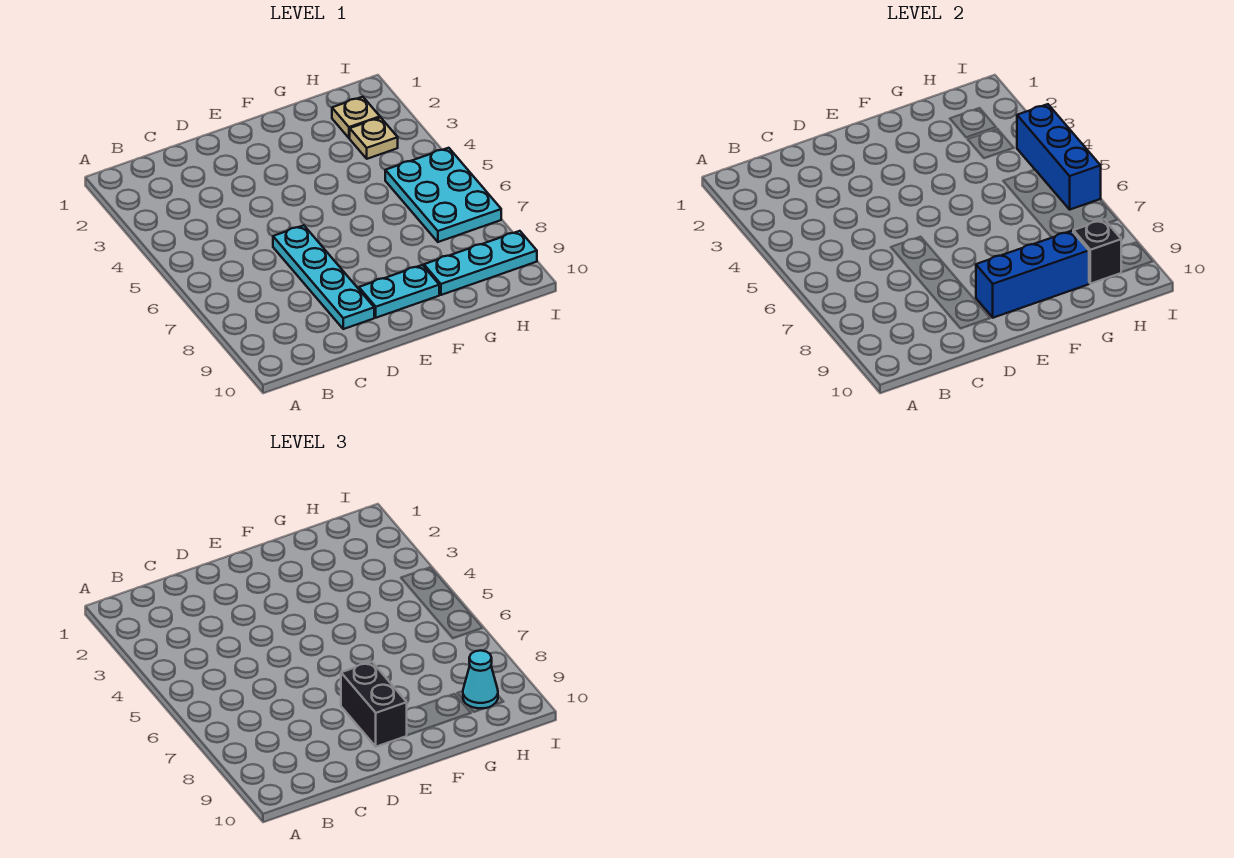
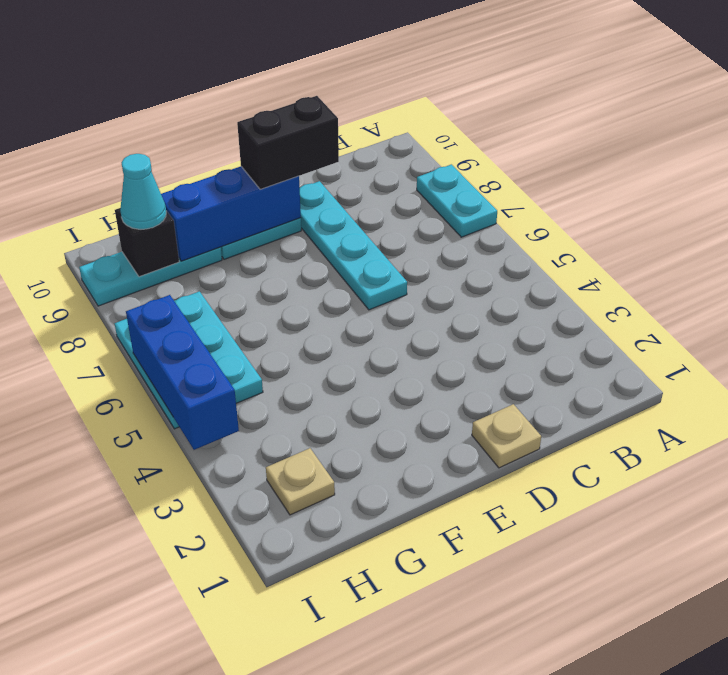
none -> cyan 1x2 plate [417,164,497,237]
black 1x2 brick [341,662,407,747] -> black 1x2 brick turned to [237,96,339,189]
tan 1x1 plate [350,117,398,159] -> tan 1x1 plate moved to [472,404,541,468]

